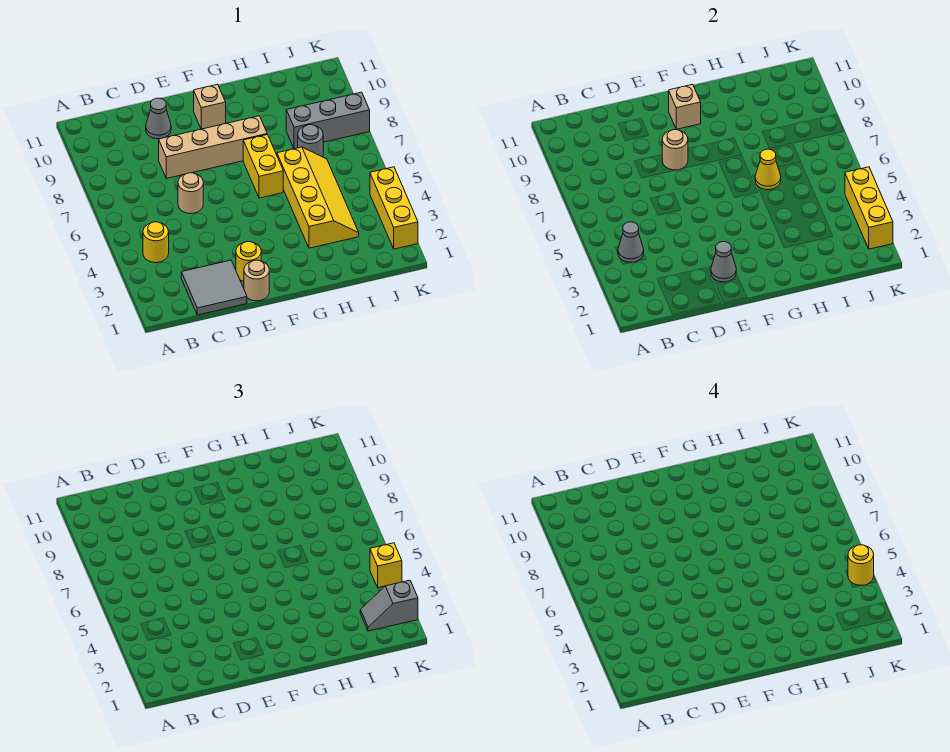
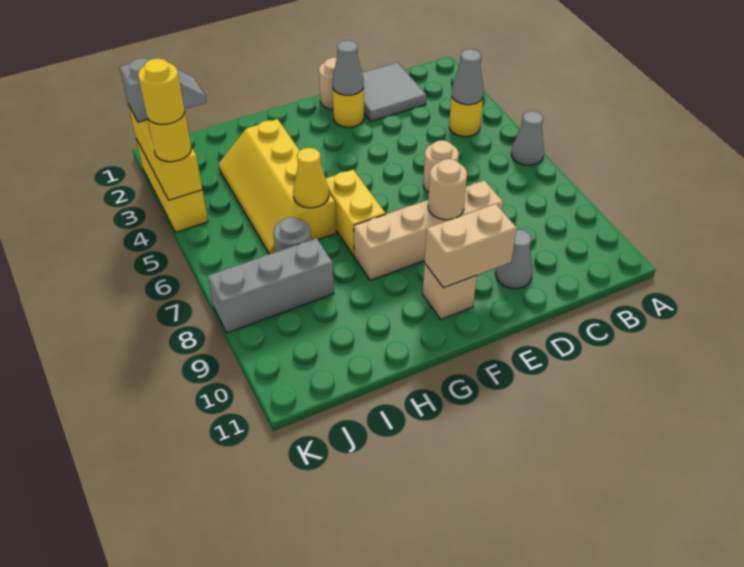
none -> grey 1x1 cone [511,111,544,165]
tan 1x1 brick [669,84,701,129] -> tan 1x2 brick [425,204,517,288]
yellow 1x1 brick [370,543,402,588] -> yellow 1x1 round brick [147,112,191,162]

